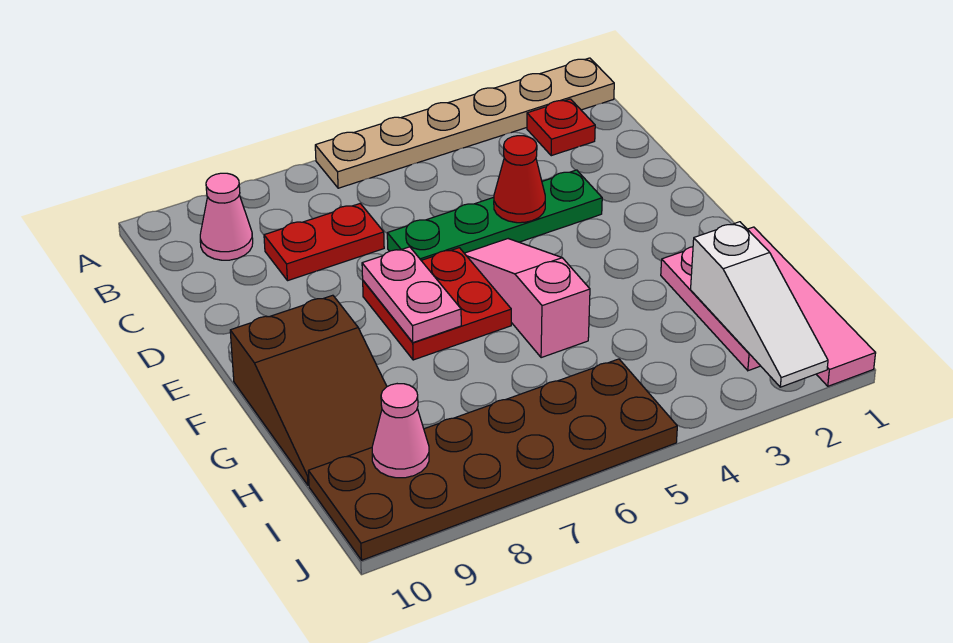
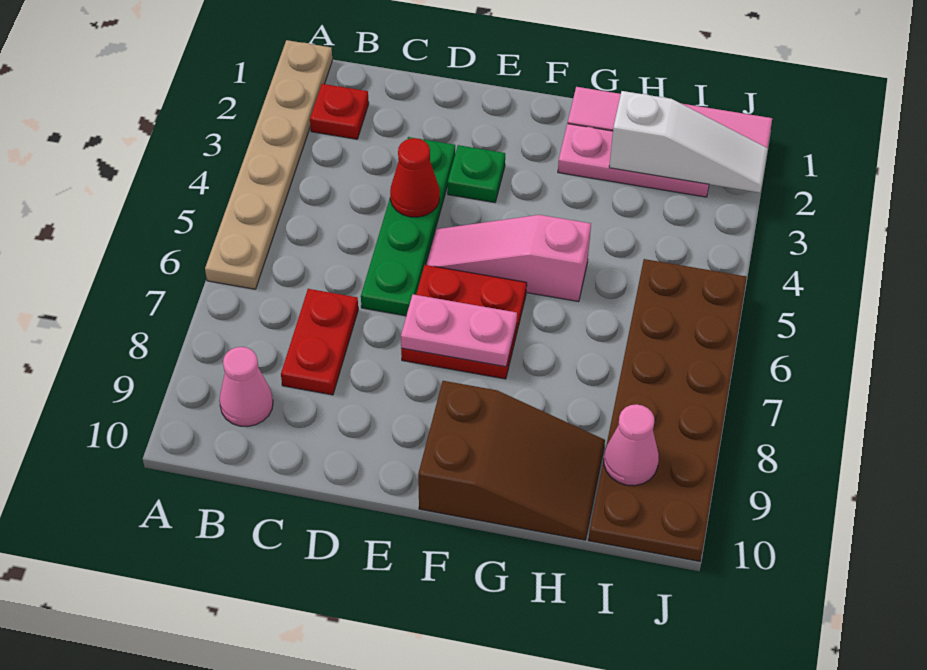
none -> green 1x1 plate [448,145,505,203]

